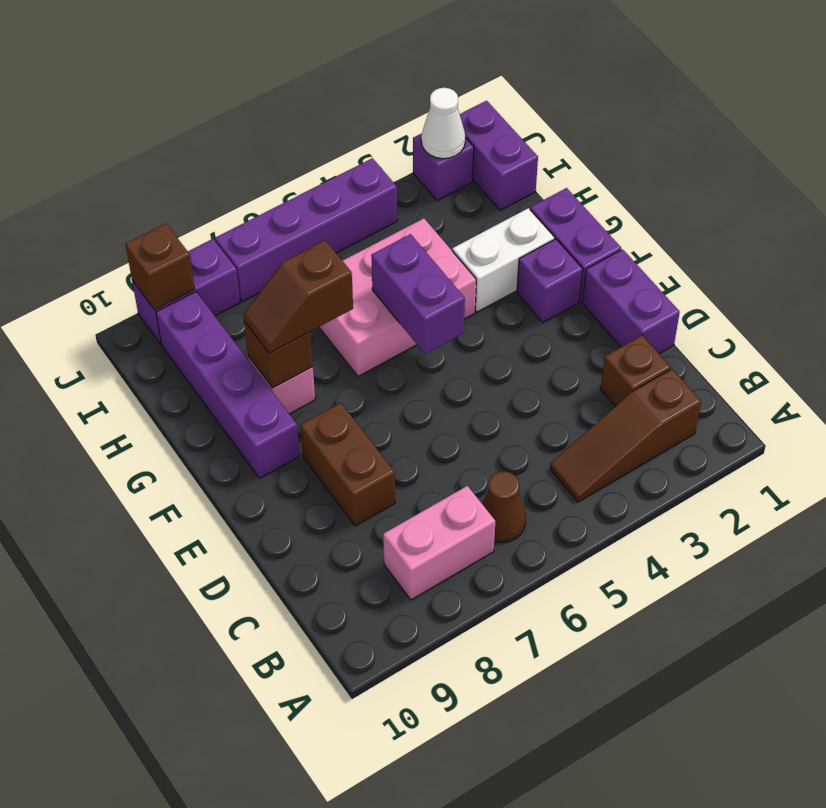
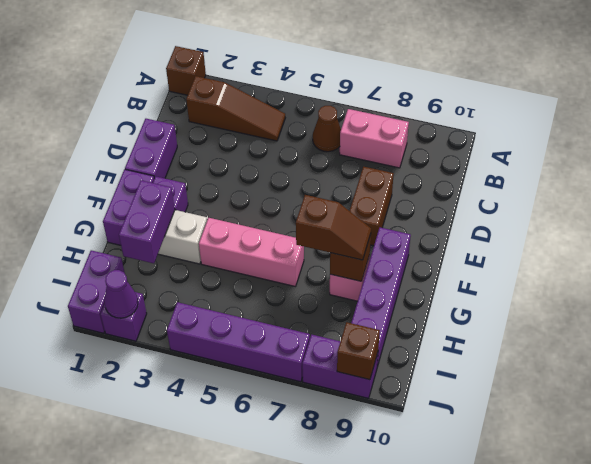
brown 1x1 brick [600,335,671,406] -> brown 1x1 brick moved to [166,46,206,95]
purple 1x2 brick [371,234,465,354] -> purple 1x2 brick moved to [119,181,175,263]
pink 2x3 brick [319,218,476,376] -> pink 1x3 brick [199,218,304,286]
white 1x1 cone [421,88,465,159] -> purple 1x1 cone [104,270,138,318]

